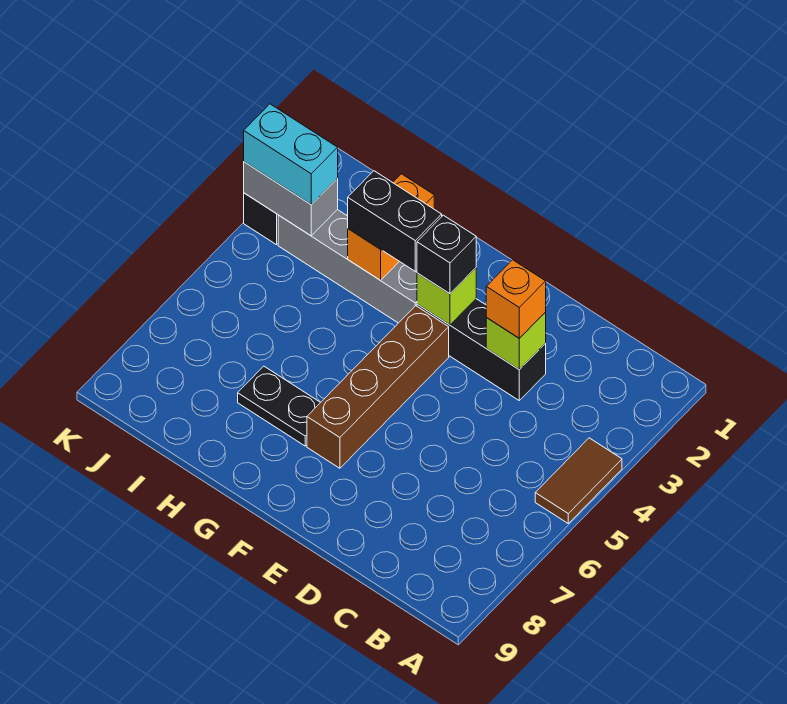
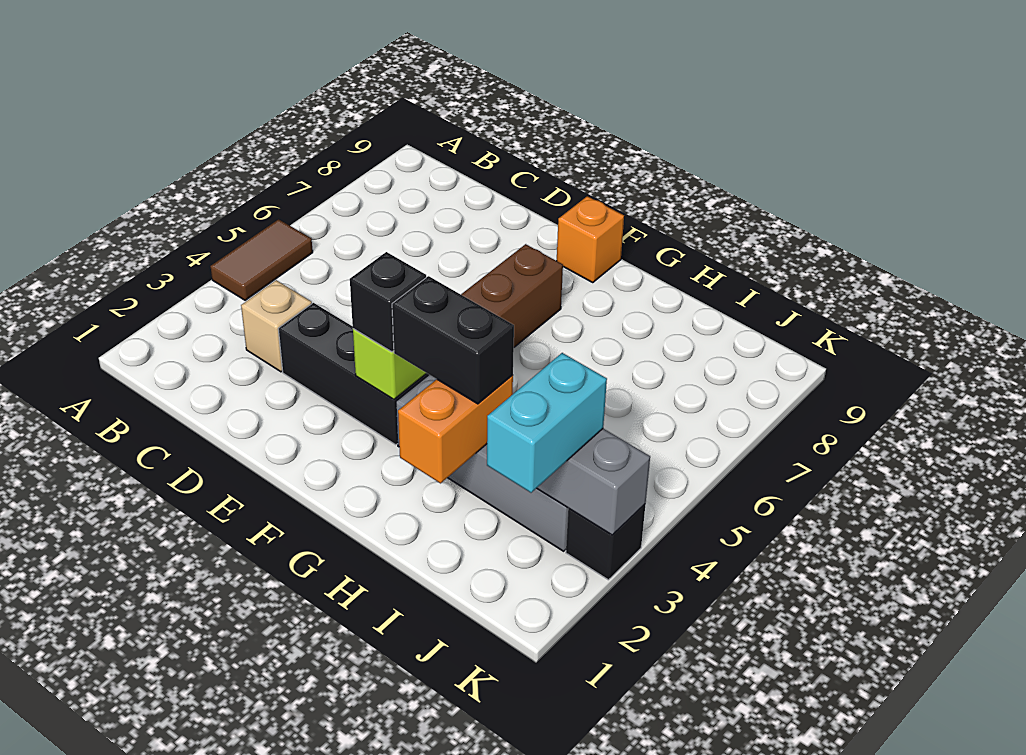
none -> tan 1x1 brick [241,280,312,372]
lime 1x1 brick [486,312,546,370] -> none
orange 1x1 brick [486,260,546,338] -> orange 1x1 brick moved to [557,196,624,282]
black 1x2 plate [238,366,321,446] -> none
cyan 1x2 brick [244,104,338,205] -> cyan 1x2 brick turned to [487,353,607,493]

